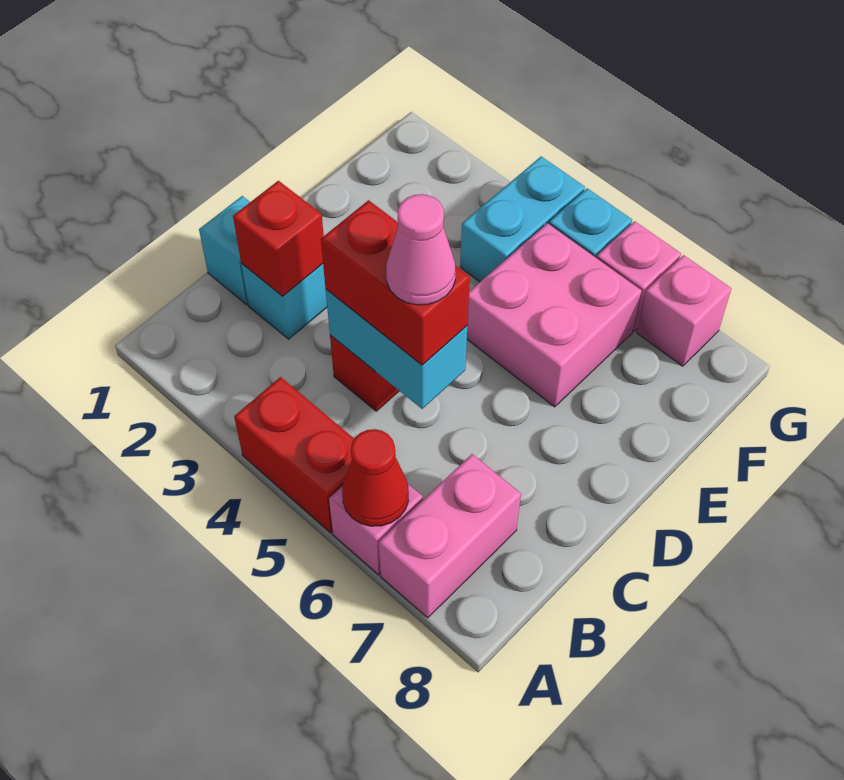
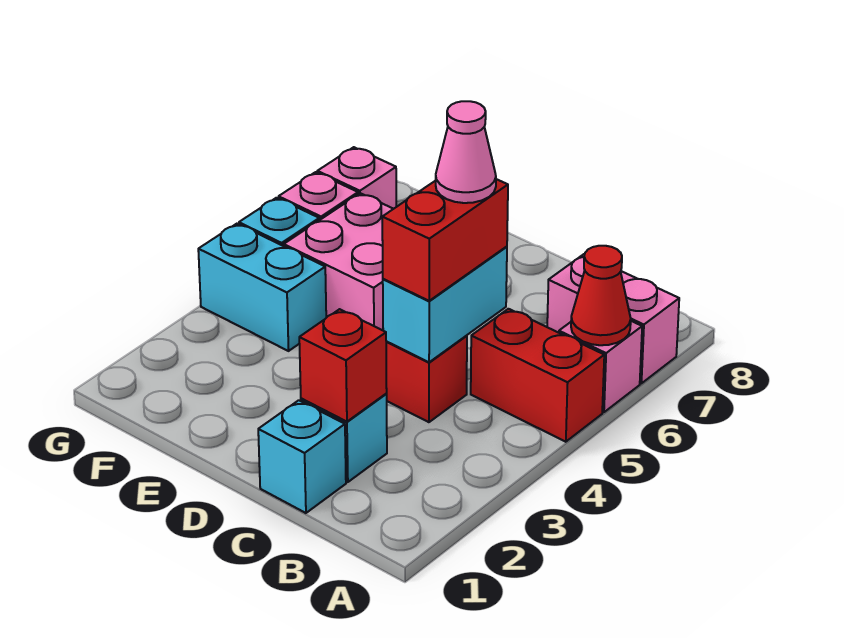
red 1x2 brick [234,377,354,533] -> red 1x2 brick turned to [471,309,604,442]

